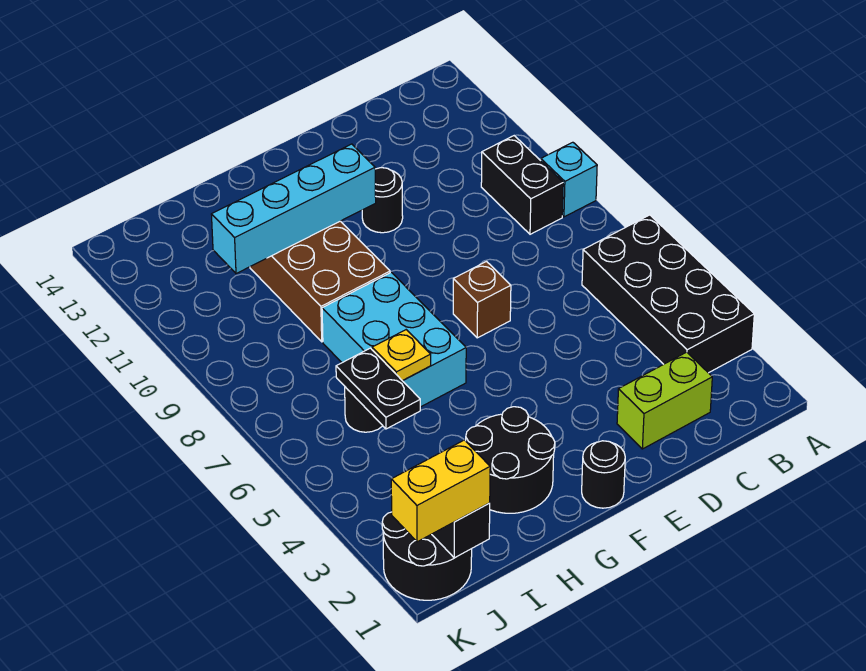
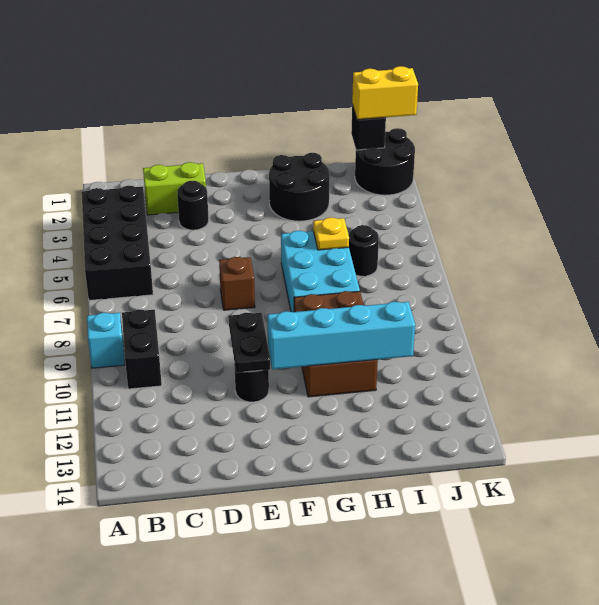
black 1x1 round brick [582,441,625,508] -> black 1x1 round brick moved to [177,181,209,230]
black 1x2 plate [336,348,420,429] -> black 1x2 plate moved to [229,313,270,373]

